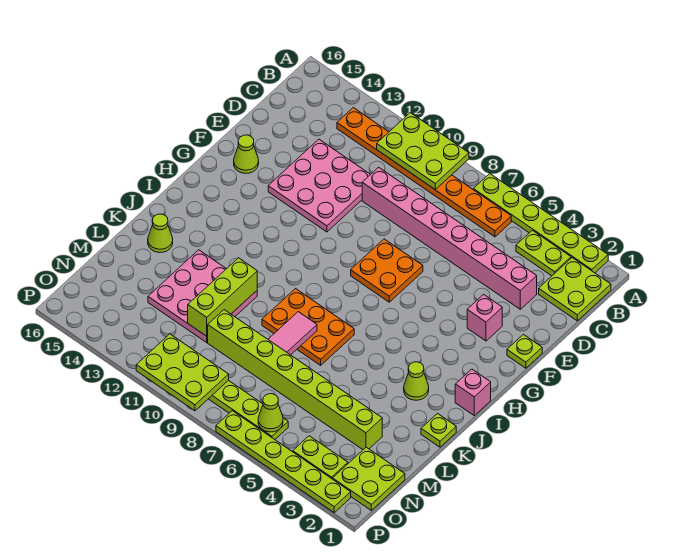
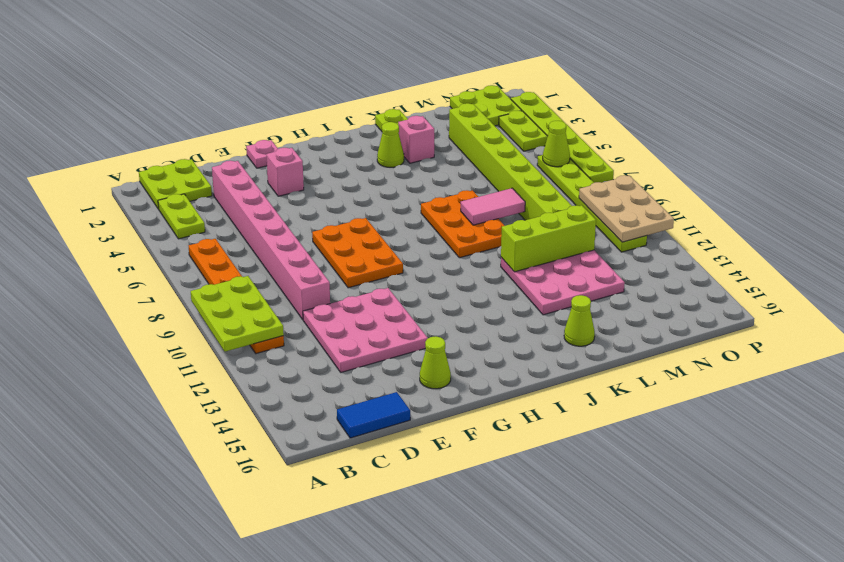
lime 1x6 plate [473,174,608,273] -> none
orange 1x8 plate [337,108,511,237] -> orange 1x6 plate [189,239,284,354]
none -> blue 1x2 tile [337,392,410,438]
lime 1x1 plate [507,334,542,368] -> pink 1x1 plate [246,140,278,168]
orange 2x2 plate [351,239,423,302] -> orange 2x3 plate [312,218,403,288]
pink 1x1 brick [455,369,491,416] -> pink 1x1 brick moved to [398,116,434,163]
lime 2x3 plate [136,334,229,411] -> tan 2x3 plate [579,175,674,242]

